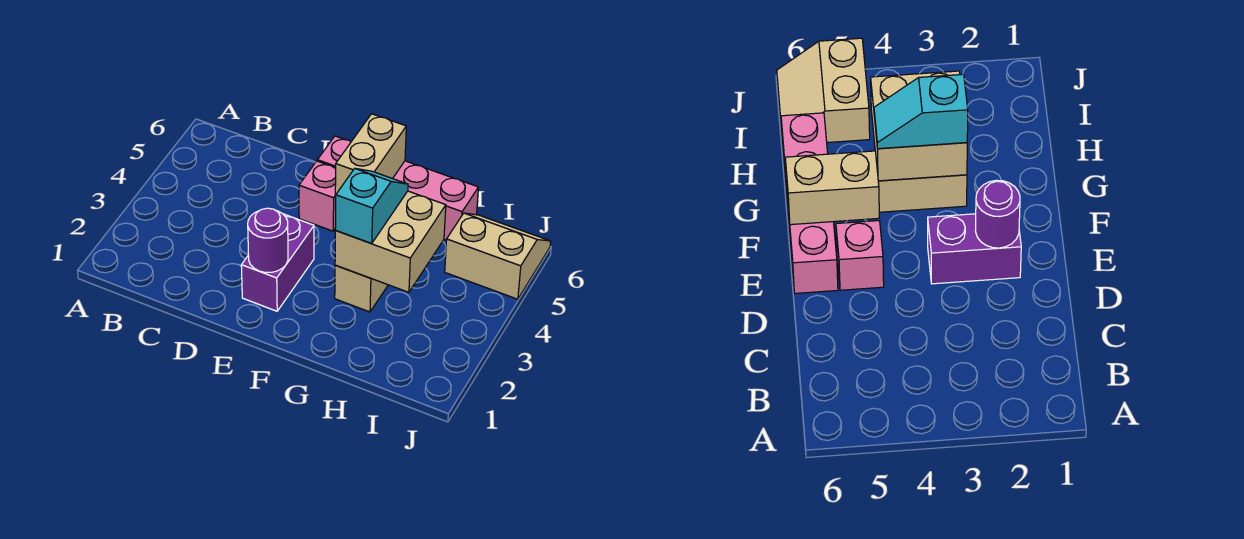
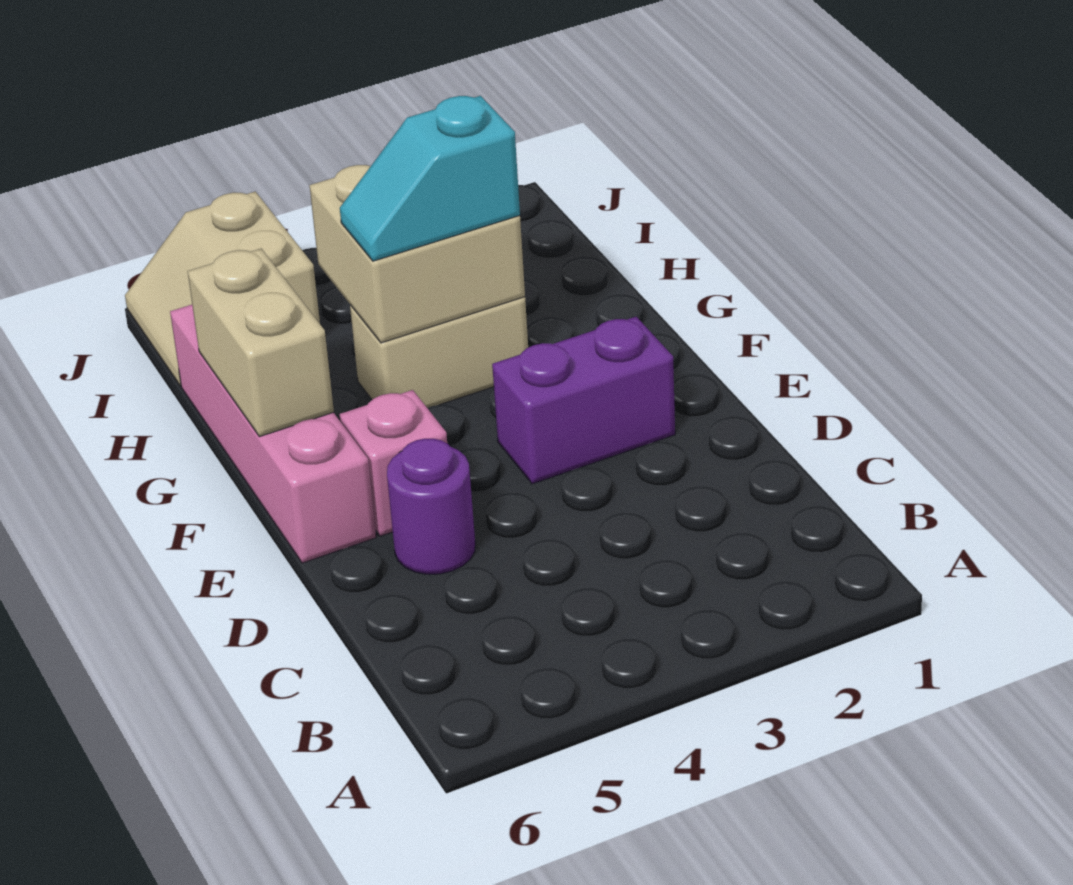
purple 1x1 round brick [248,208,288,272] -> purple 1x1 round brick moved to [387,439,475,574]
tan 1x2 brick [335,114,406,198] -> tan 1x2 brick turned to [188,249,334,437]

